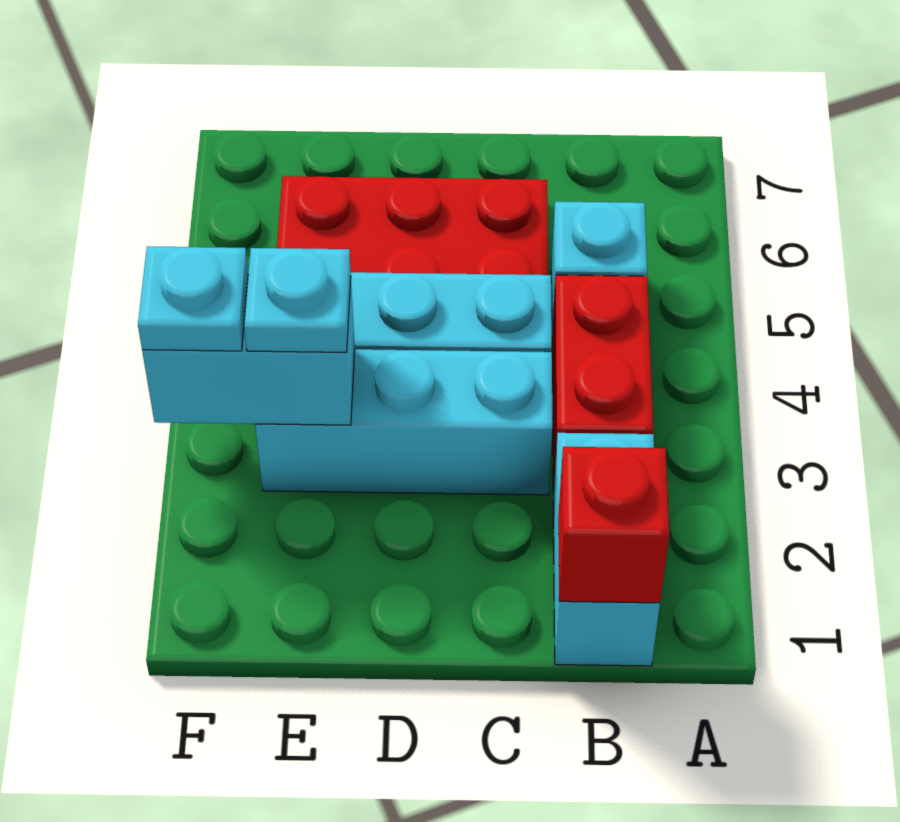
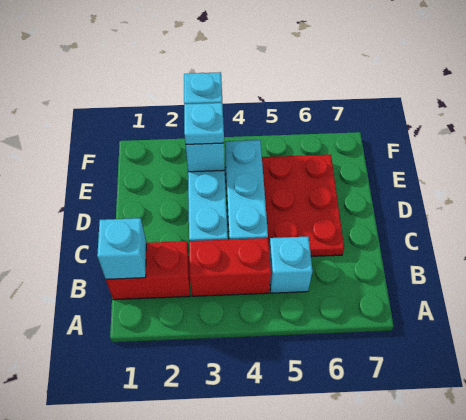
cyan 1x2 brick [553,433,660,666] -> red 1x2 brick [106,241,190,300]
red 1x1 brick [558,447,669,603] -> cyan 1x1 brick [97,218,146,279]

